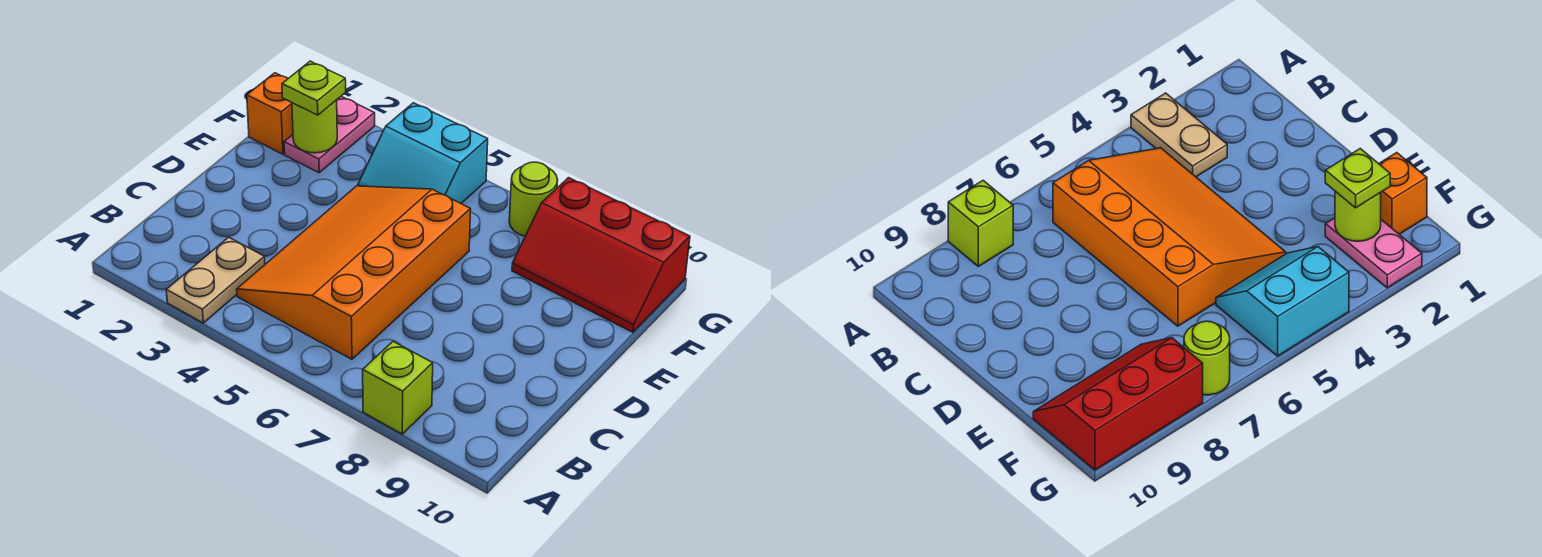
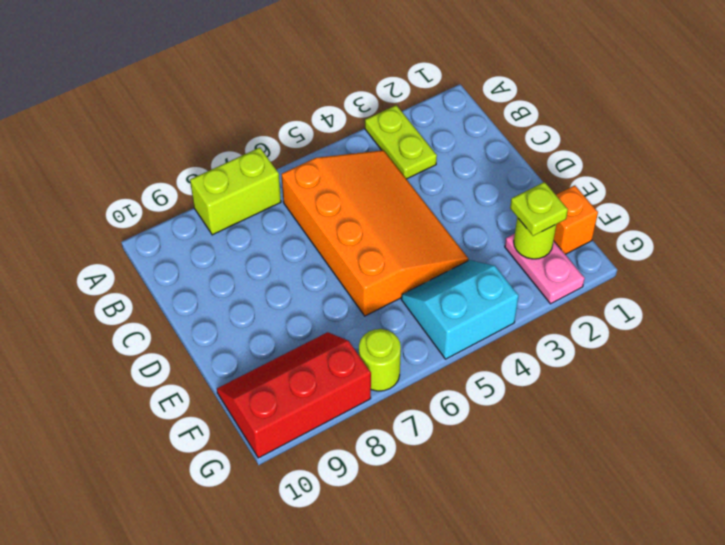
tan 1x2 plate [166,237,265,323] -> lime 1x2 plate [365,105,437,179]
lime 1x1 brick [363,342,433,434] -> lime 1x2 brick [190,148,281,235]

